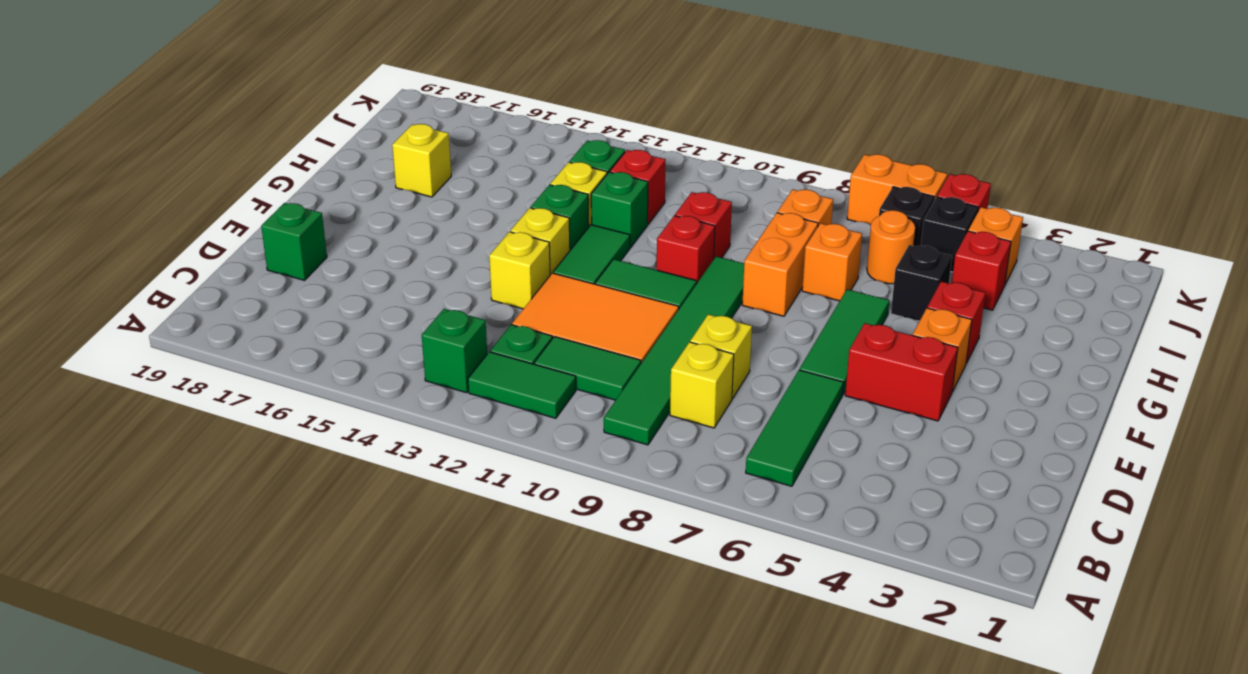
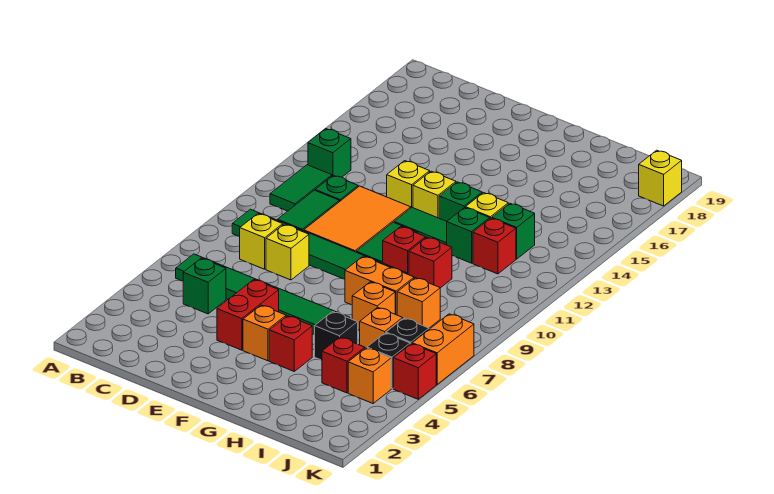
green 1x1 brick [261,203,327,280] -> green 1x1 brick moved to [183,258,226,314]
yellow 1x1 brick [392,124,451,197] -> yellow 1x1 brick moved to [639,150,682,206]
orange 1x1 round brick [867,210,915,284] -> orange 1x1 brick [360,307,403,348]

